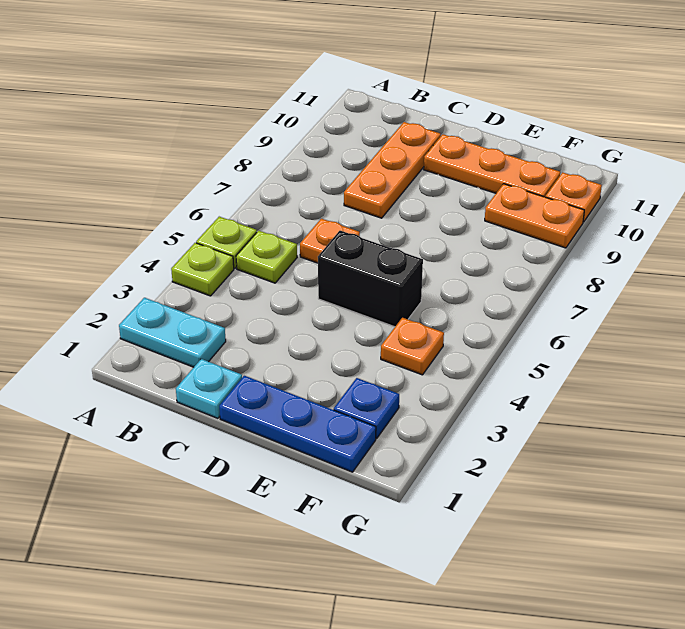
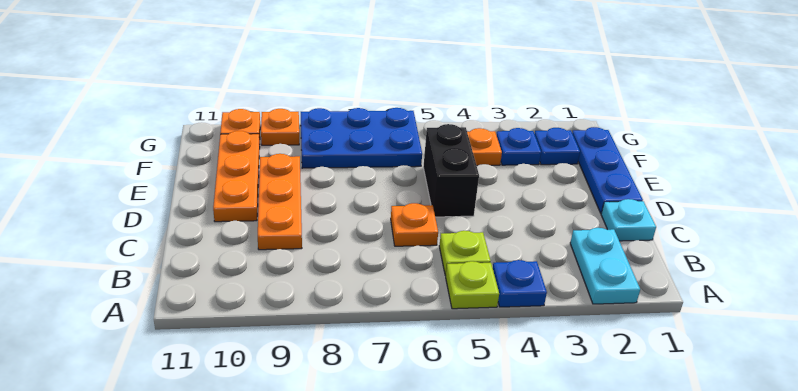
lime 1x1 plate [171,243,234,296] -> blue 1x1 plate [493,260,547,307]
orange 1x3 plate [344,122,441,218] -> orange 1x3 plate turned to [258,154,302,250]
none -> blue 1x1 plate [496,128,541,165]
none -> blue 2x3 plate [301,108,422,168]
orange 1x2 plate [485,184,584,248] -> orange 1x1 plate [261,109,299,145]

